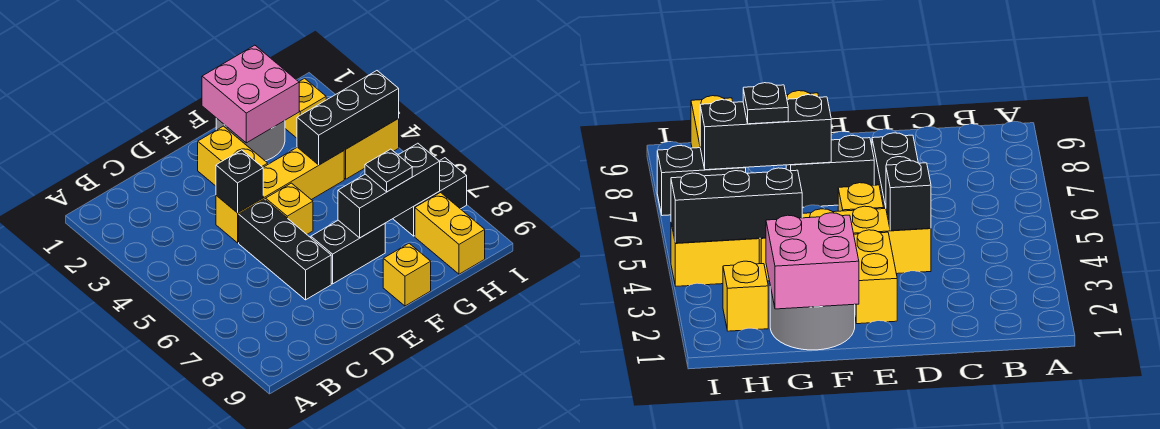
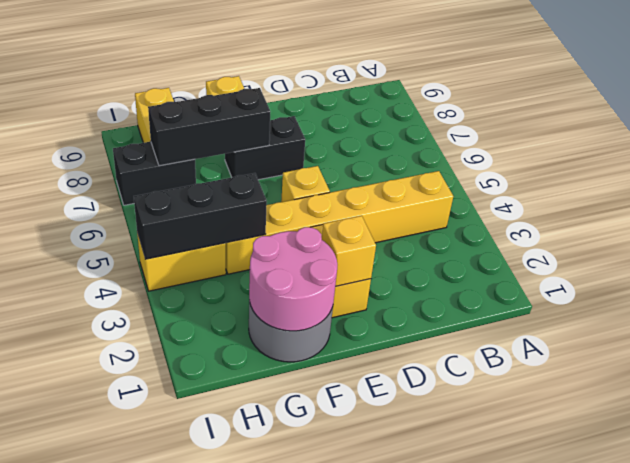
yellow 1x4 brick [216,147,344,243] -> yellow 1x6 brick [226,171,453,274]
black 1x1 brick [216,150,263,213] -> none
black 1x3 brick [239,199,331,300] -> none
pink 2x2 brick [202,45,299,143] -> pink 2x2 round brick [249,227,337,331]
black 1x1 plate [365,149,412,192] -> none
yellow 1x1 brick [285,78,326,138] -> yellow 1x1 brick moved to [322,216,376,286]

